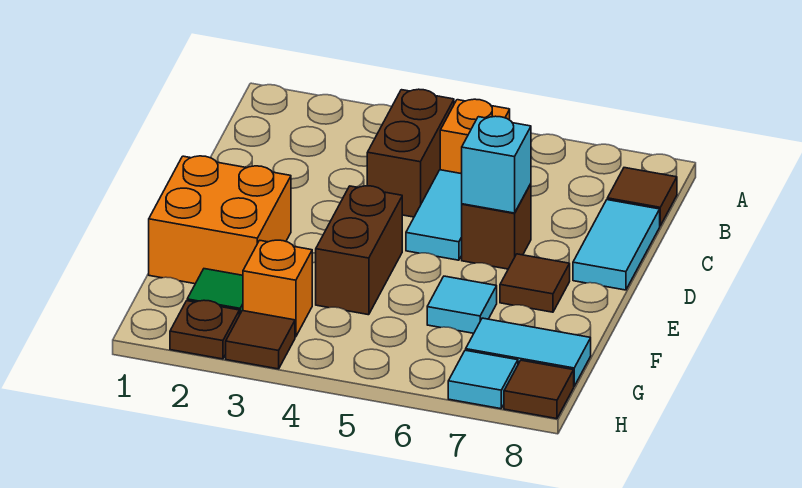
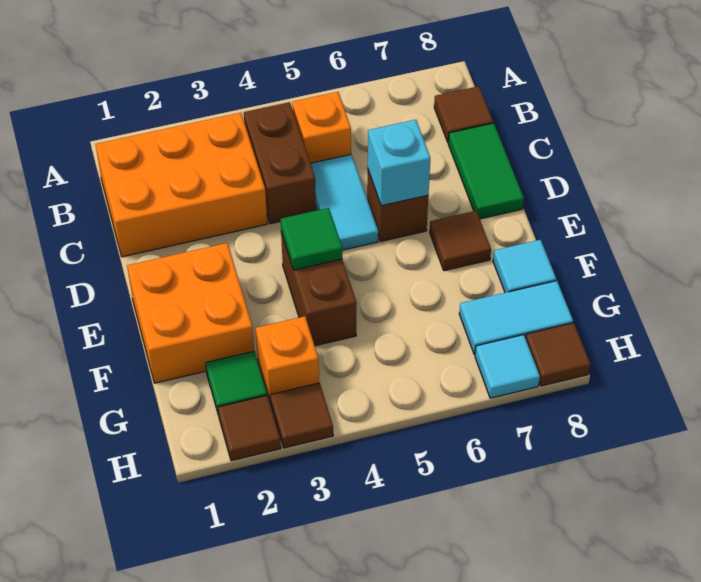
none -> orange 2x3 brick [96,113,267,257]
cyan 1x2 tile [573,200,660,290] -> green 1x2 tile [448,123,524,219]
none -> green 1x1 tile [281,208,342,270]
cyan 1x1 tile [427,276,497,333] -> cyan 1x1 tile moved to [493,240,556,293]
brown 1x1 plate [170,300,239,359] -> brown 1x1 tile [218,395,281,461]

